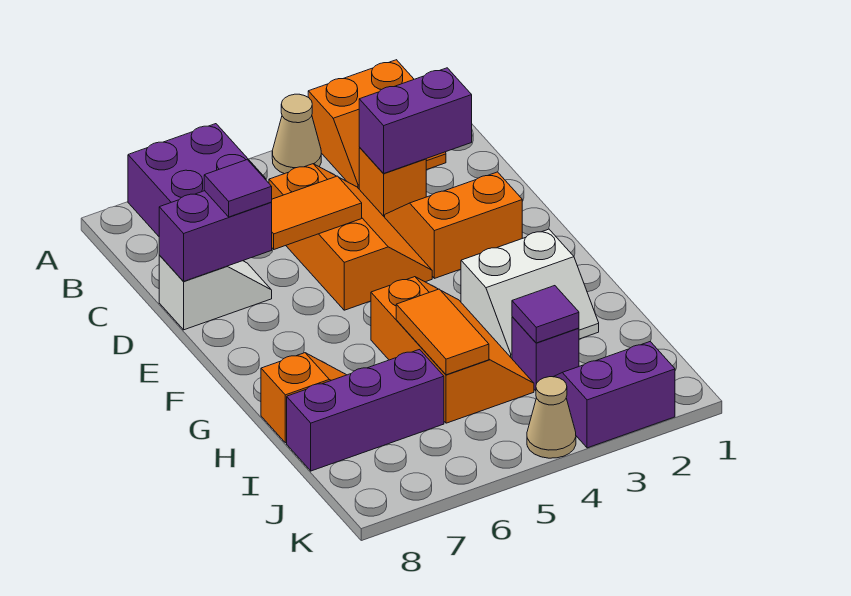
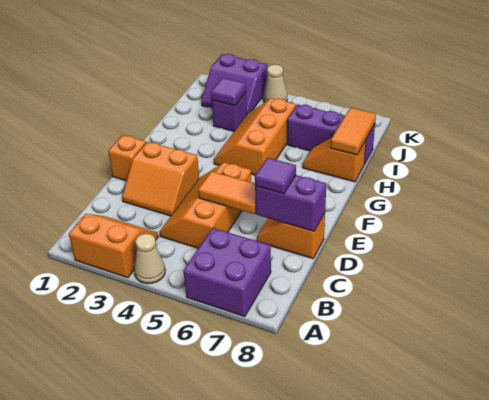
purple 1x2 brick [359,68,472,174] -> none
orange 1x1 brick [359,148,426,217] -> orange 1x1 brick moved to [108,135,146,181]
white 1x2 slope [159,255,272,330] -> orange 1x2 slope [257,213,325,259]
white 2x2 slope [461,229,599,358] -> none
orange 1x2 tile [396,289,489,375] -> orange 1x2 tile moved to [330,108,376,155]

